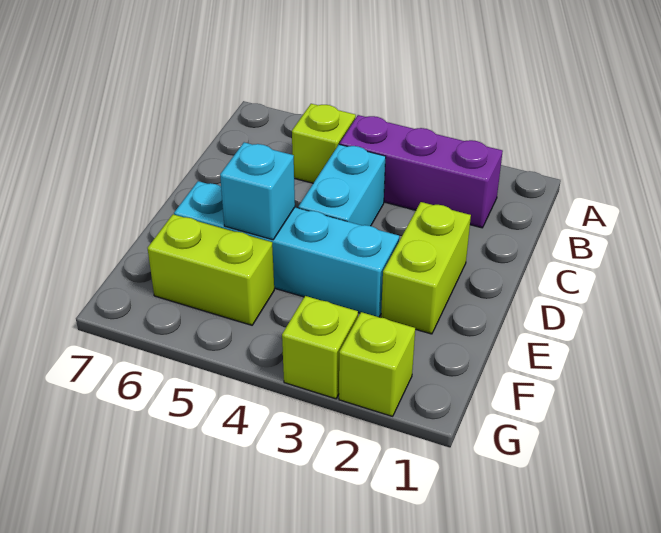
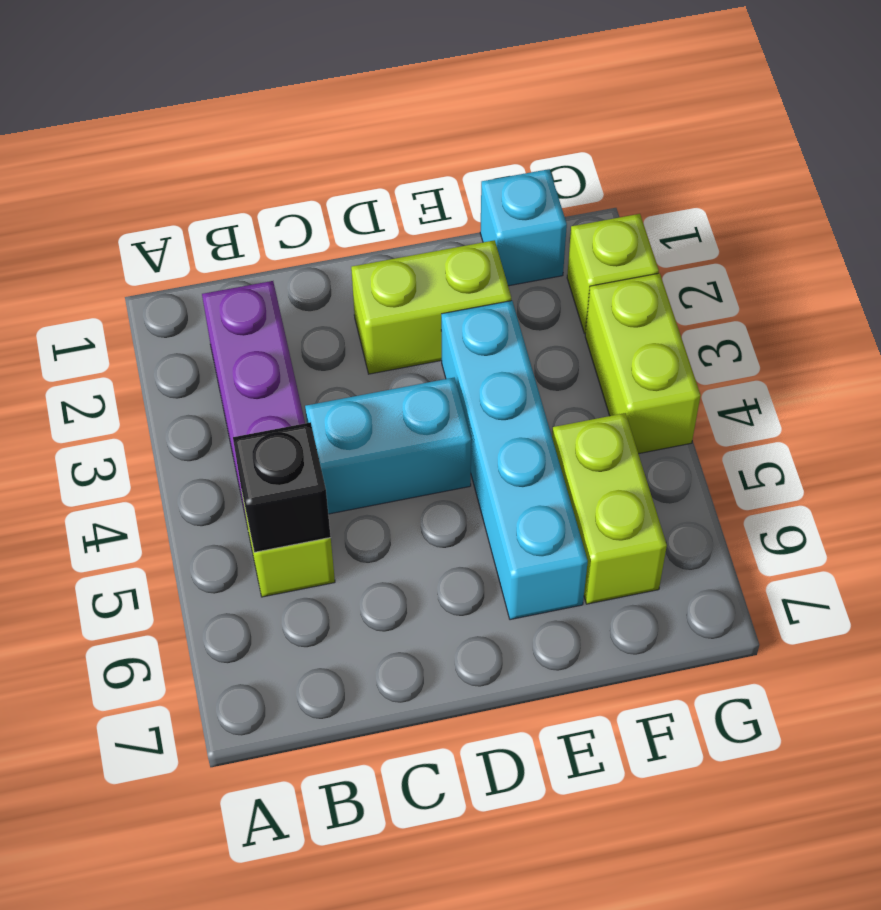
none -> black 1x1 brick [233,422,331,552]
cyan 1x1 brick [220,142,295,240] -> cyan 1x1 brick moved to [480,169,567,286]
lime 1x1 brick [282,296,358,399] -> lime 1x2 brick [585,273,700,454]

